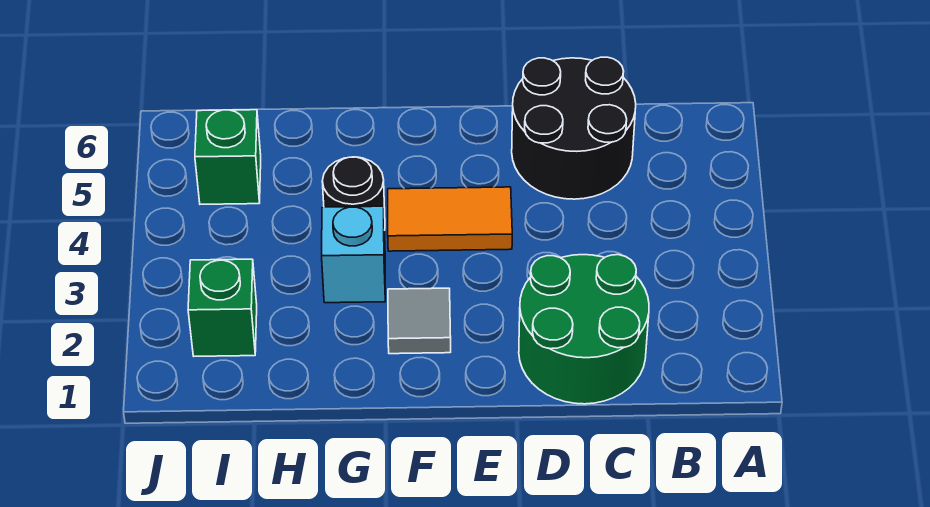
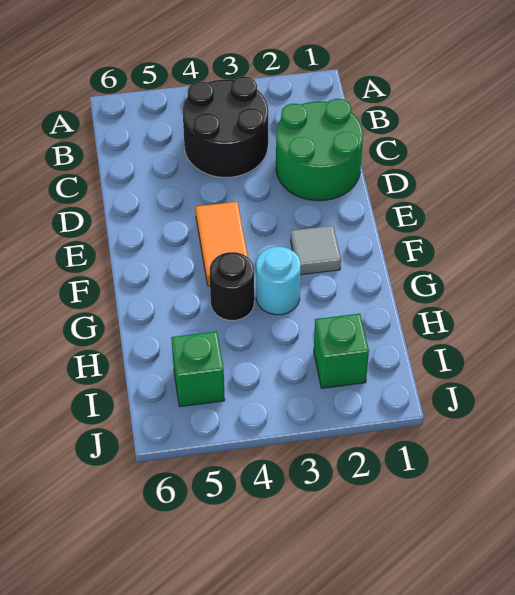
black 2x2 round brick [512,57,636,199] -> black 2x2 round brick moved to [183,77,268,177]
cyan 1x1 brick [322,206,385,303] -> cyan 1x1 round brick [256,247,301,315]

